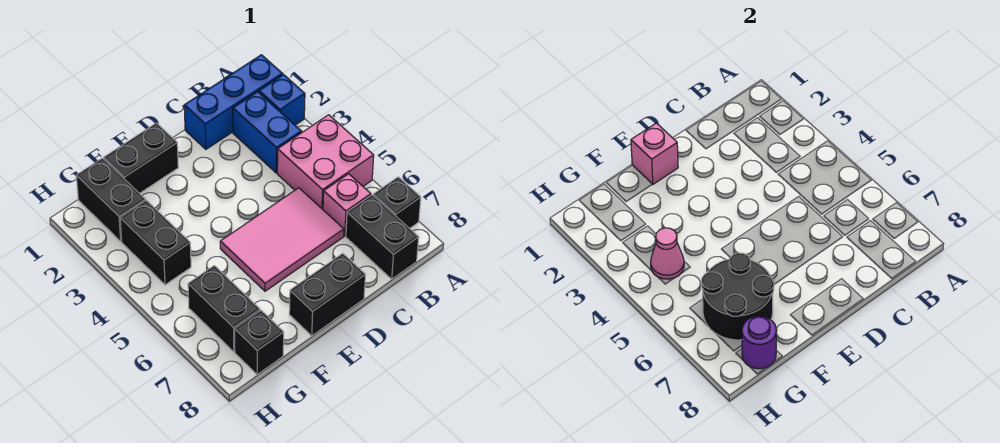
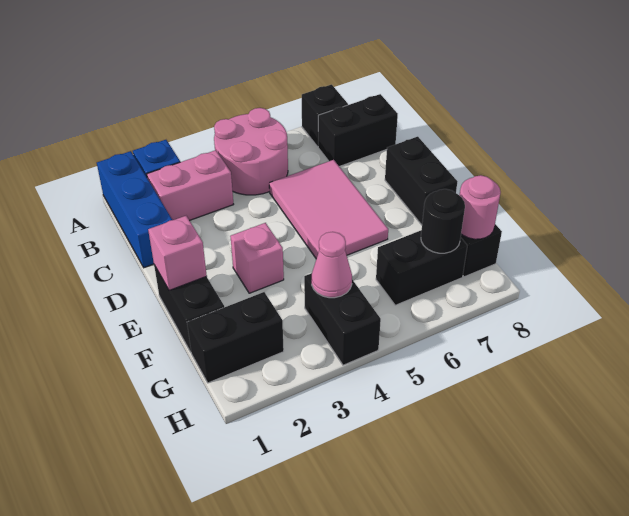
pink 2x2 brick [277,115,374,209] -> pink 2x2 round brick [214,108,288,195]
blue 1x2 brick [233,92,302,173] -> pink 1x2 brick [147,150,234,220]
pink 1x1 brick [323,174,371,236] -> pink 1x1 brick moved to [230,223,284,293]
black 2x2 round brick [701,253,774,340] -> black 1x1 round brick [421,189,465,253]
black 1x2 brick [120,200,191,285] -> black 1x2 brick turned to [304,273,381,365]
purple 1x1 round brick [742,316,777,369] -> pink 1x1 round brick [459,175,501,239]

